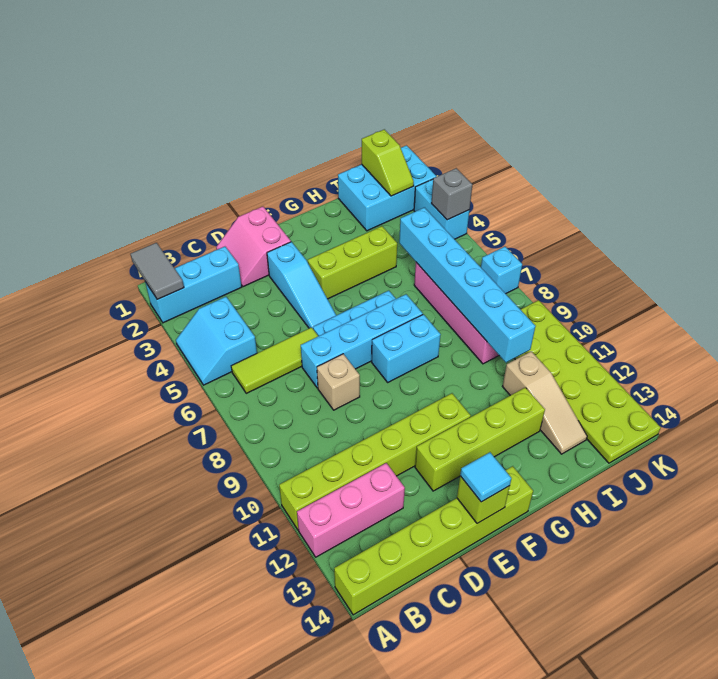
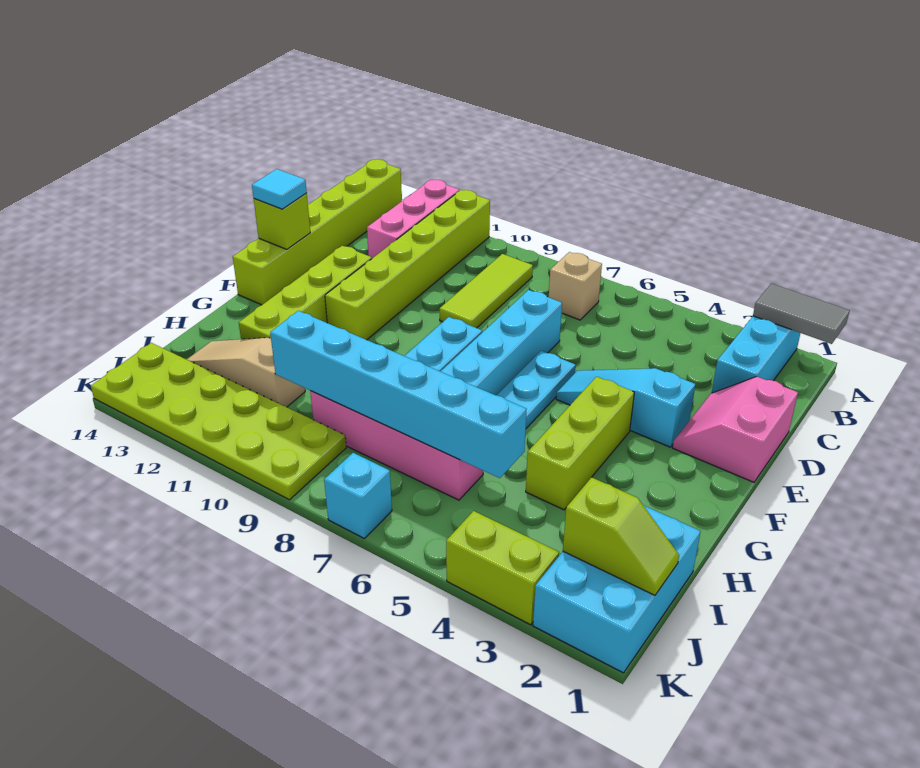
cyan 2x2 slope [176,297,257,385] -> none
lime 1x3 tile [231,327,318,393] -> lime 1x3 tile moved to [439,254,533,328]
pink 2x2 slope [216,207,291,287] -> pink 2x2 slope turned to [673,377,798,482]
tan 1x1 brick [317,354,360,410] -> tan 1x1 brick moved to [549,252,602,320]
lime 1x2 slope [362,129,414,196] -> lime 1x2 slope turned to [563,477,679,595]
cyan 1x2 brick [414,179,469,239] -> lime 1x2 brick [446,511,559,625]
grey 1x1 brick [431,168,472,220] -> none

